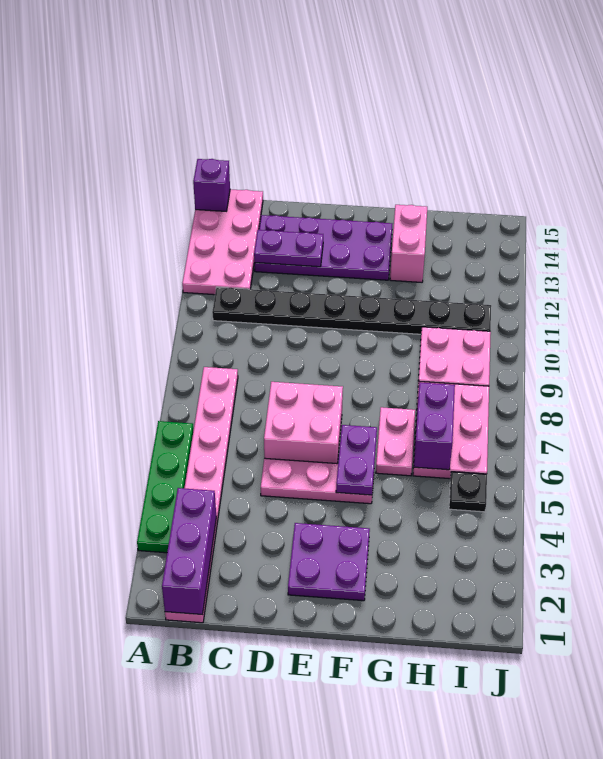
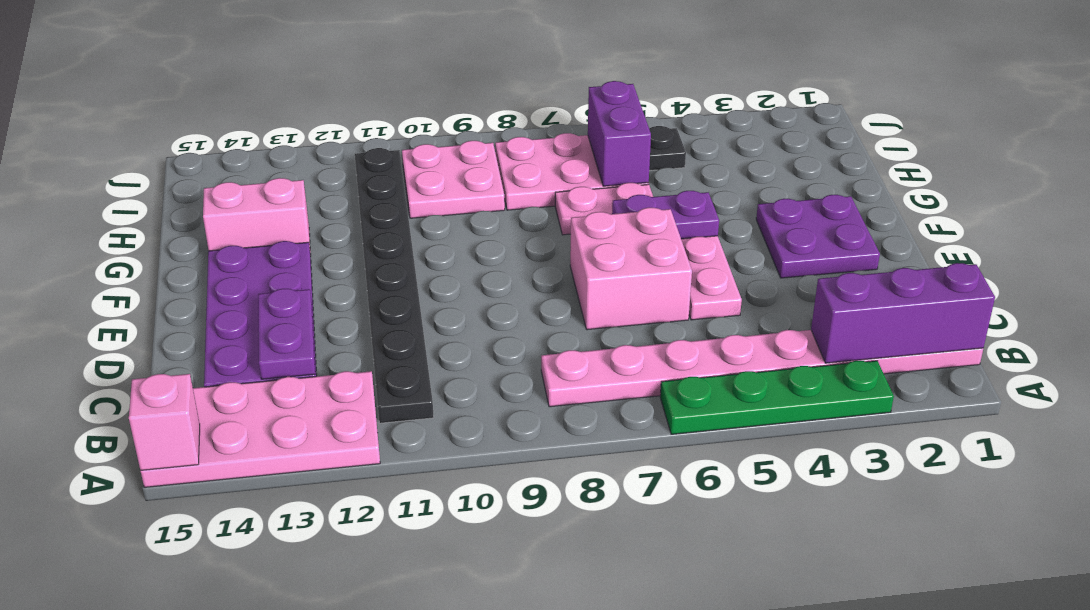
purple 1x1 brick [193,159,230,211] -> pink 1x1 brick [129,374,200,470]
purple 1x2 brick [414,382,455,470] -> purple 1x2 brick turned to [588,81,651,186]

